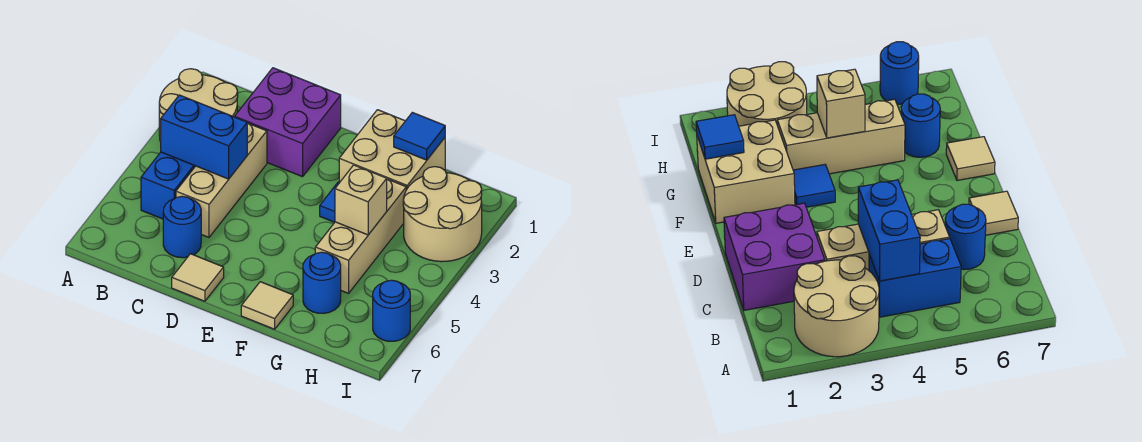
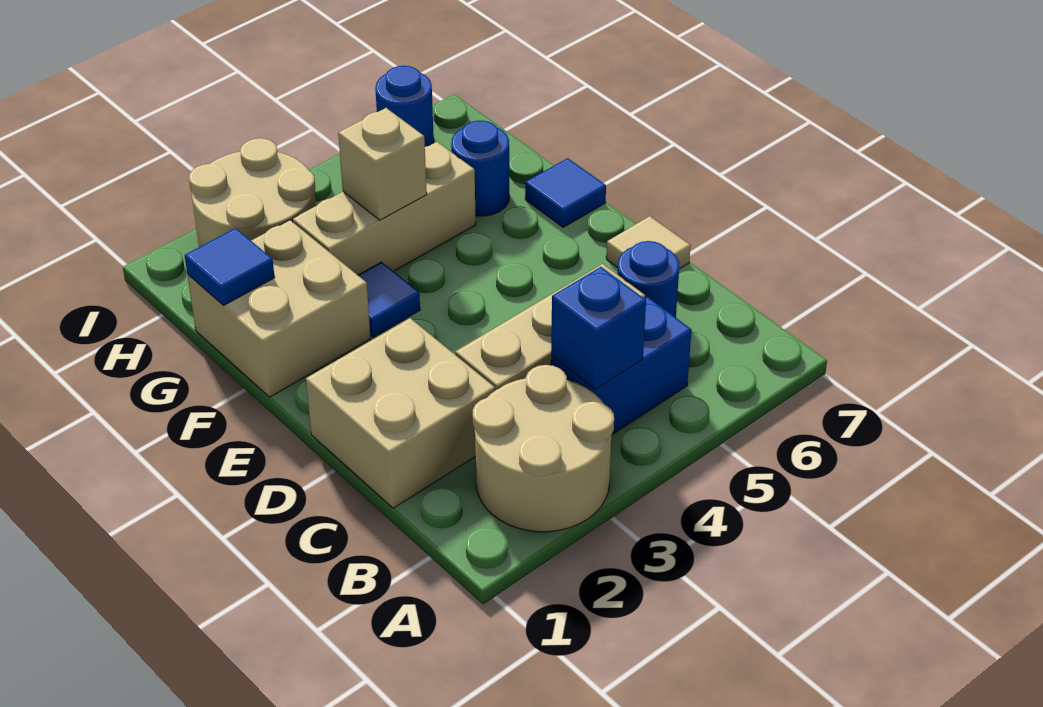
blue 1x2 brick [161,95,247,179] -> blue 1x1 brick [551,267,646,390]
purple 2x2 brick [235,68,341,177] -> tan 2x2 brick [306,318,495,508]
tan 1x1 tile [241,282,293,329] -> blue 1x1 tile [525,158,606,227]

